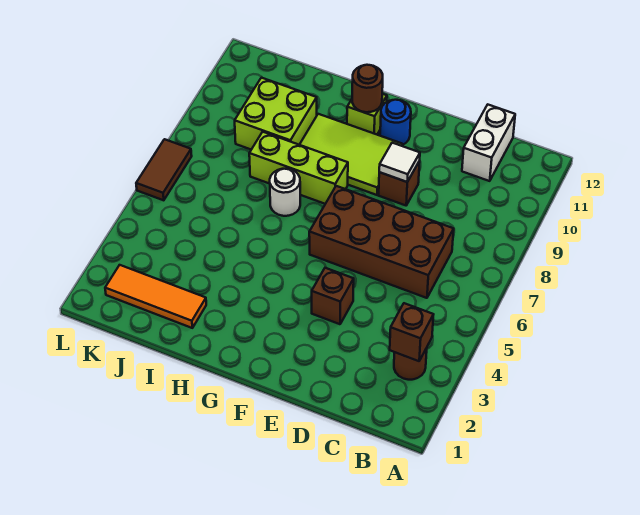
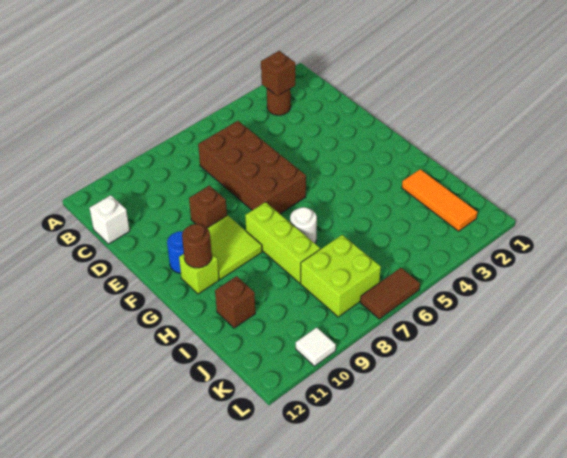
white 1x2 brick [462,105,515,181] -> white 1x1 brick [90,195,130,244]
brown 1x1 brick [312,268,354,324] -> brown 1x1 brick moved to [215,276,255,328]
white 1x1 tile [379,143,420,182] -> white 1x1 tile moved to [296,327,336,366]
lime 2x3 tile [300,114,402,195] -> lime 2x2 tile [208,215,262,279]
lime 2x2 brick [235,78,317,150] -> lime 2x2 brick moved to [301,235,381,317]

